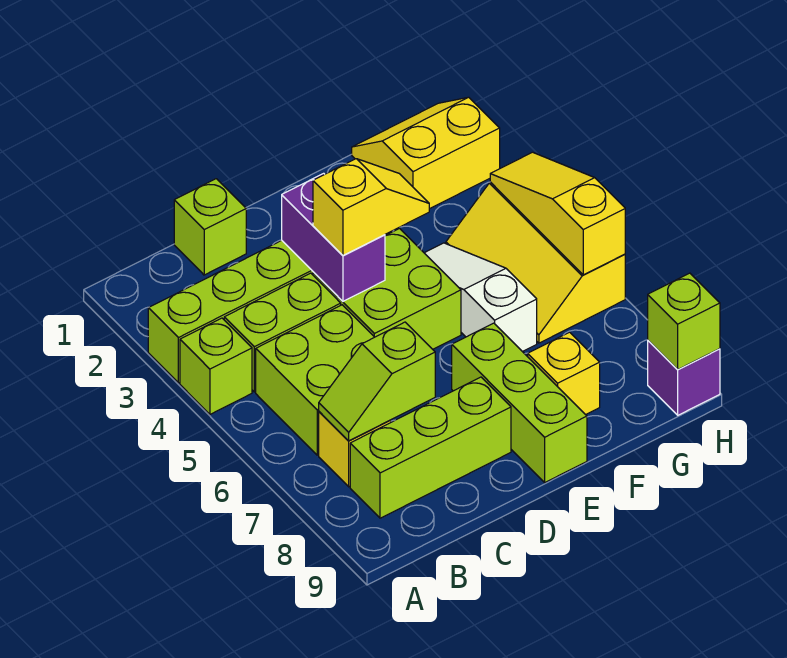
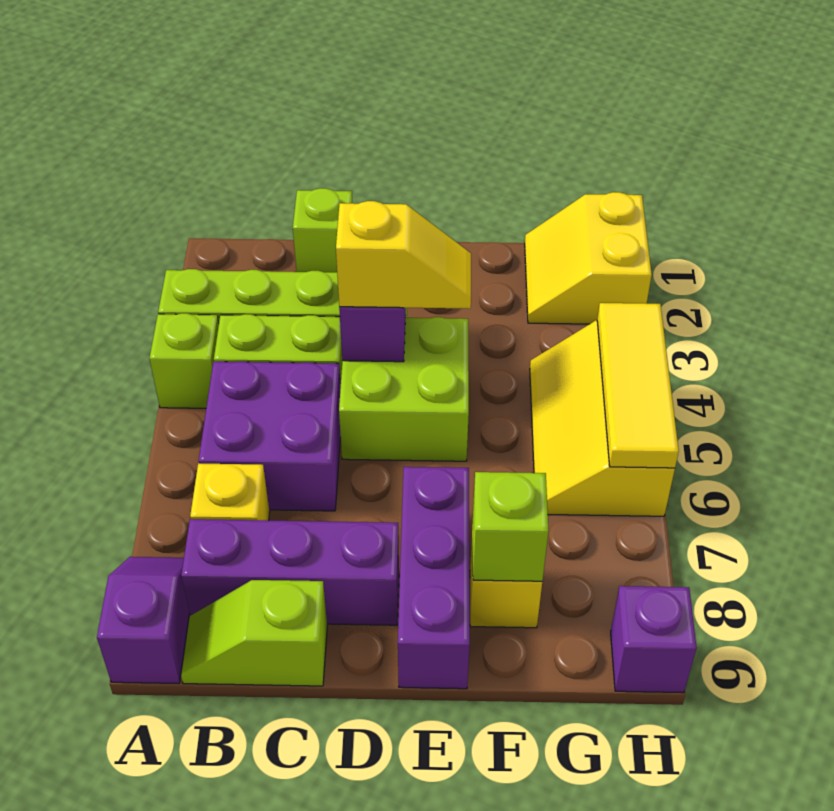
none -> purple 1x2 slope [97,557,190,683]
lime 2x2 brick [256,305,374,455] -> purple 2x2 brick [199,362,341,511]
lime 1x2 slope [319,322,435,441] -> lime 1x2 slope moved to [181,580,327,686]
lime 1x3 brick [350,377,511,518] -> purple 1x3 brick [181,519,399,625]
lime 1x3 brick [452,323,587,482] -> purple 1x3 brick [398,467,470,689]
white 1x3 slope [425,243,537,352] -> none
yellow 2x2 slope [352,97,500,209] -> yellow 2x2 slope turned to [525,192,652,324]
yellow 1x3 slope [490,152,625,275] -> yellow 1x3 tile [597,303,679,468]
lime 1x1 brick [648,273,720,370] -> lime 1x1 brick moved to [473,472,549,581]

